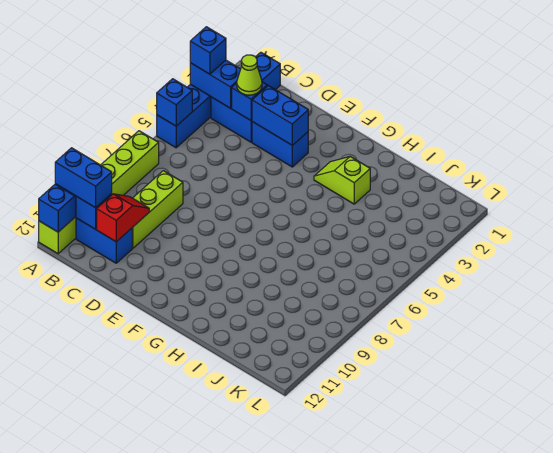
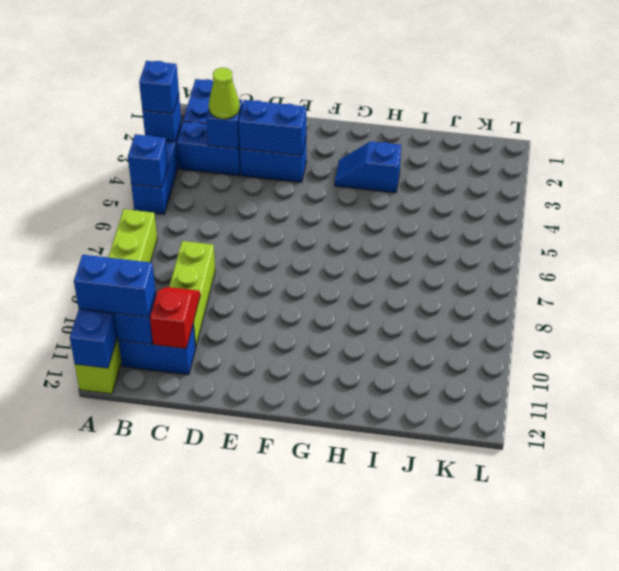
blue 1x2 brick [190,60,241,108] -> blue 1x1 brick [142,95,181,142]
lime 1x2 slope [314,157,370,204] -> blue 1x2 slope [335,141,401,193]

